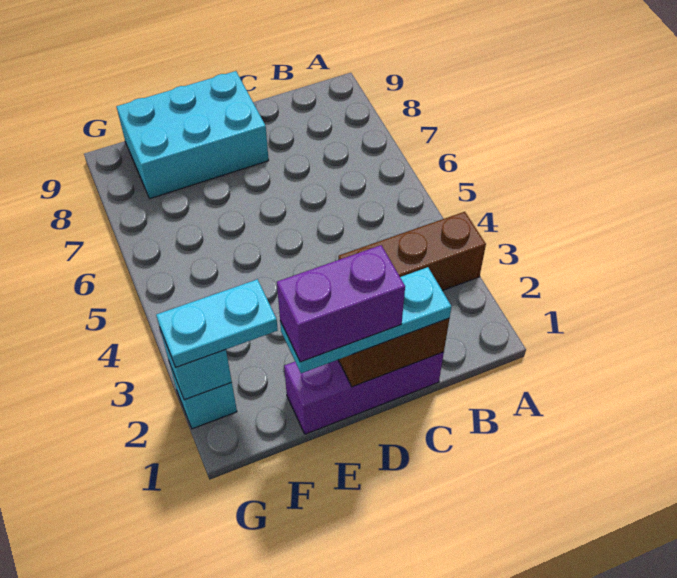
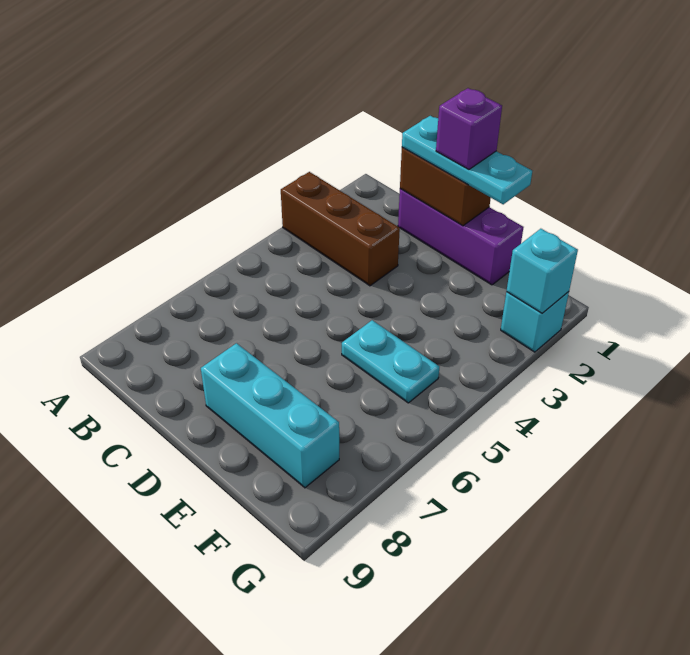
purple 1x2 brick [277,245,405,362] -> purple 1x1 brick [436,88,502,169]
cyan 2x3 brick [116,71,269,199] -> cyan 1x3 brick [201,343,339,488]
cyan 1x2 plate [156,279,278,367] -> cyan 1x2 plate moved to [342,320,439,403]

